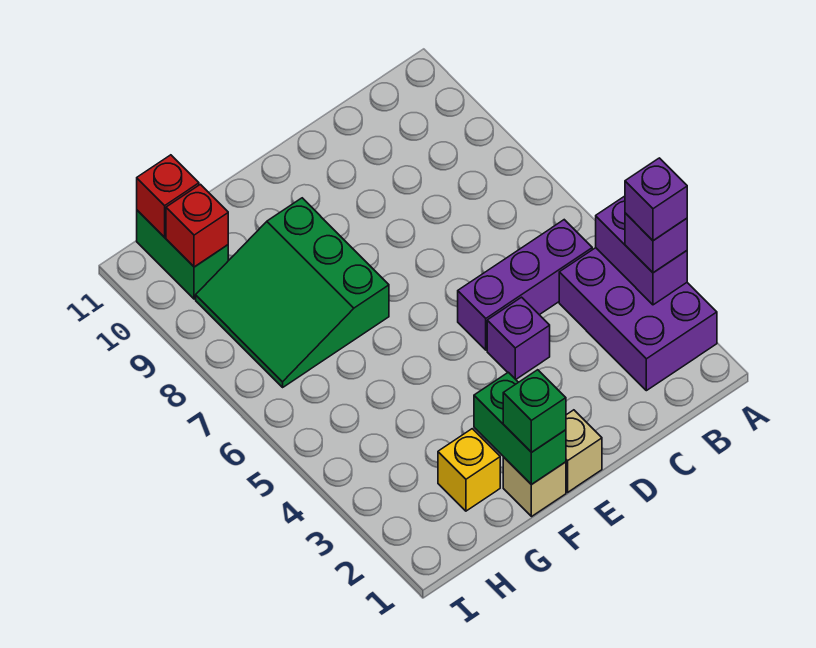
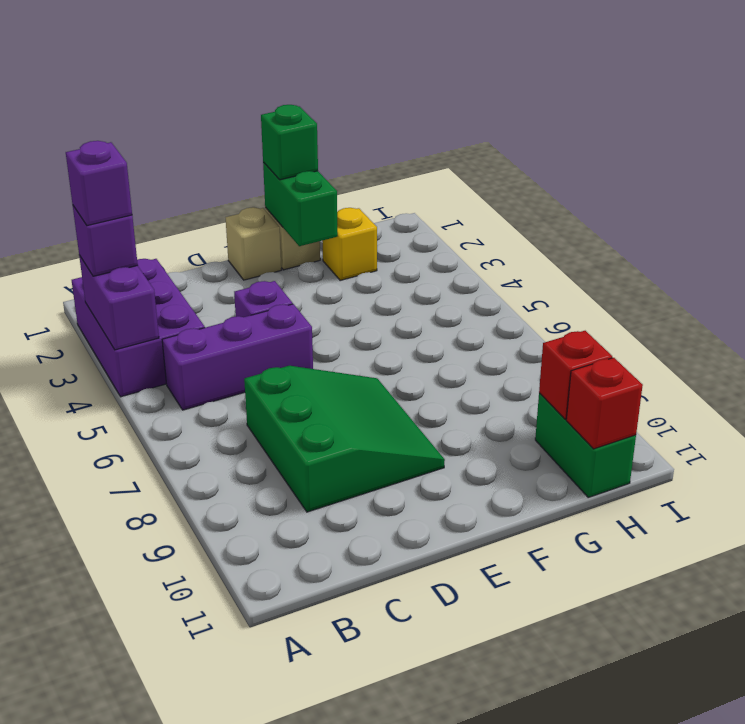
green 3x3 slope [196,198,389,387] -> green 3x3 slope moved to [244,366,445,512]

